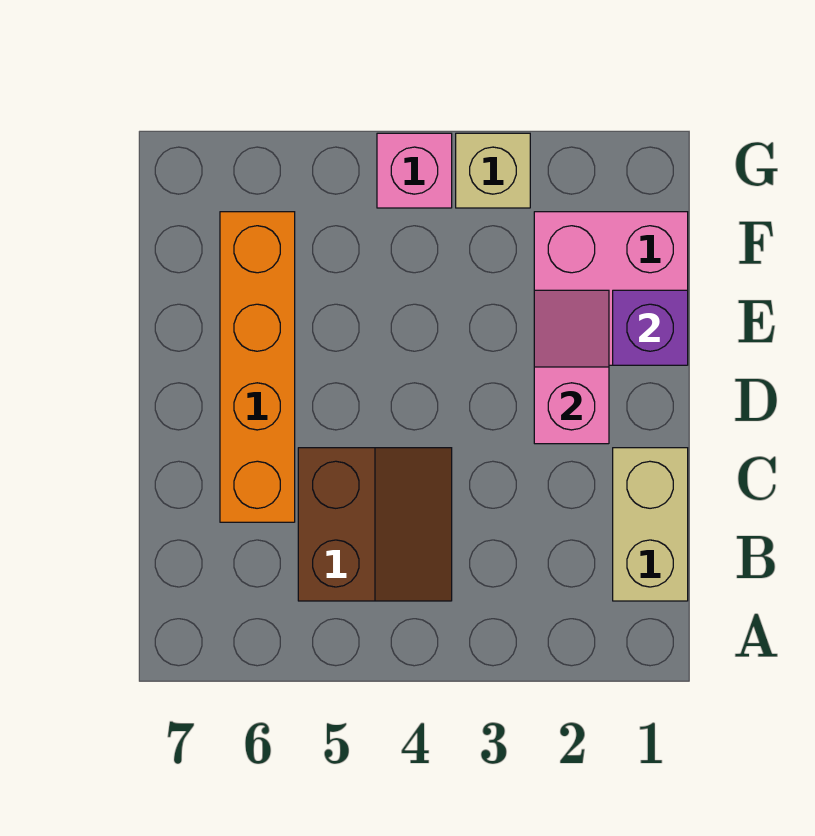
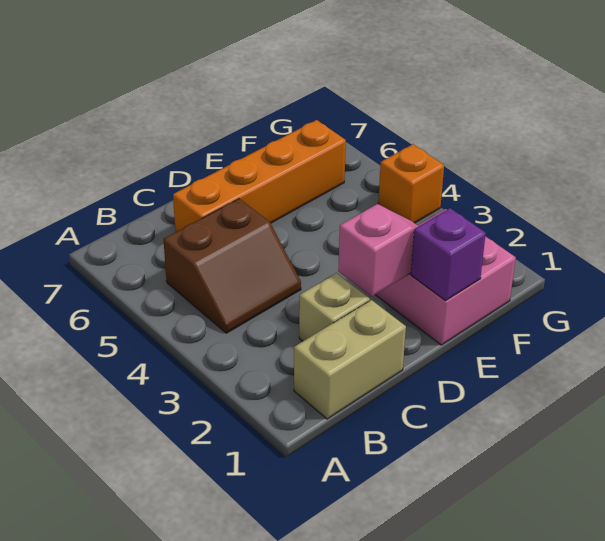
tan 1x1 brick [456,133,530,208] -> tan 1x1 brick moved to [299,273,370,341]
pink 1x1 brick [377,133,452,208] -> orange 1x1 brick [378,144,444,223]

